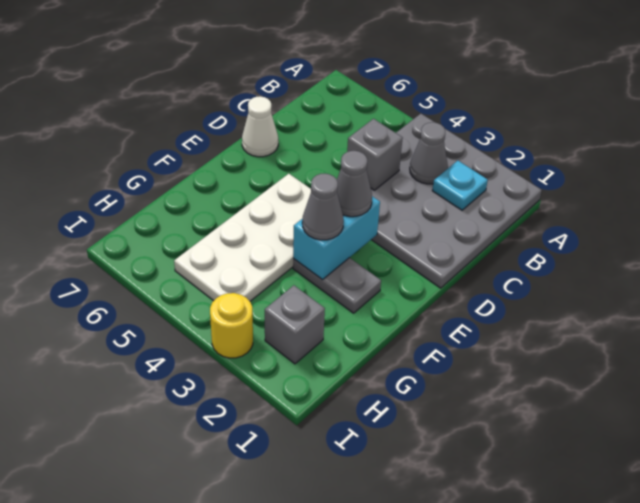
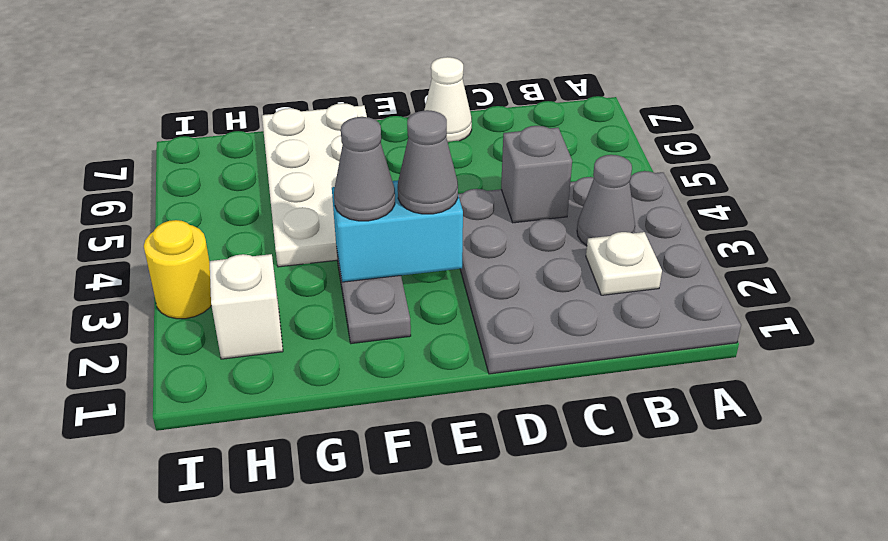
cyan 1x1 plate [432,161,488,210] -> white 1x1 plate [586,232,662,295]
white 2x4 plate [174,174,311,301] -> white 2x4 plate turned to [262,103,367,267]
grey 1x1 brick [265,285,325,364] -> white 1x1 brick [209,254,283,359]

